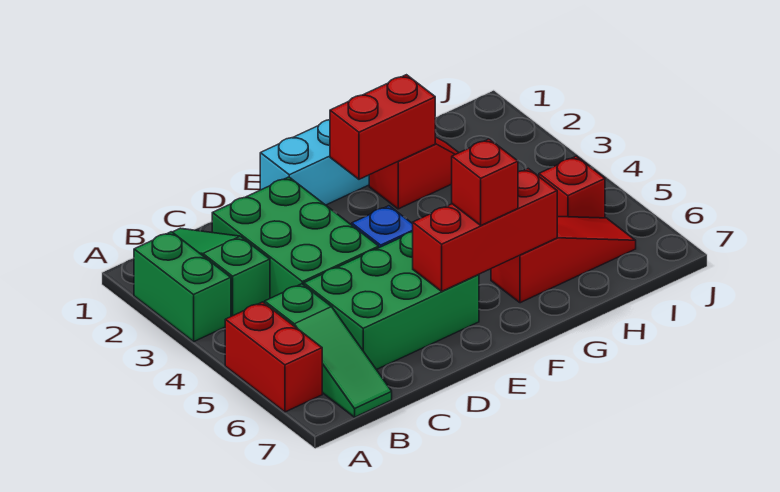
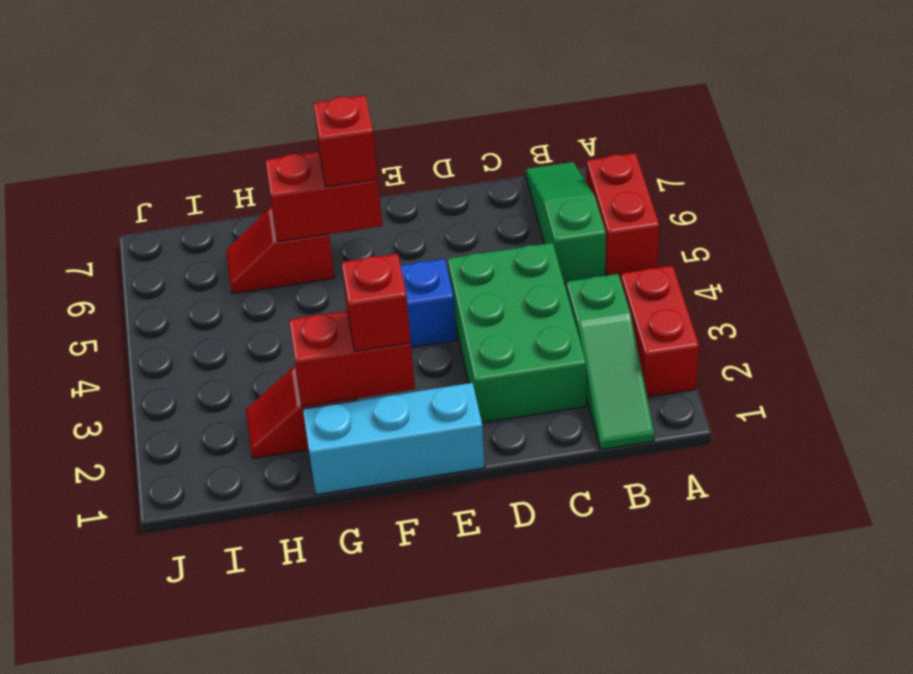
green 1x2 brick [134,232,231,342] -> red 1x2 brick [621,266,699,397]
green 2x3 brick [304,232,479,370] -> none
red 1x3 brick [413,169,557,291] -> red 1x2 brick [265,152,382,242]
red 1x3 slope [491,216,636,303] -> red 1x2 slope [226,206,335,294]
red 1x1 brick [539,156,605,218] -> red 1x1 brick moved to [341,254,411,352]

